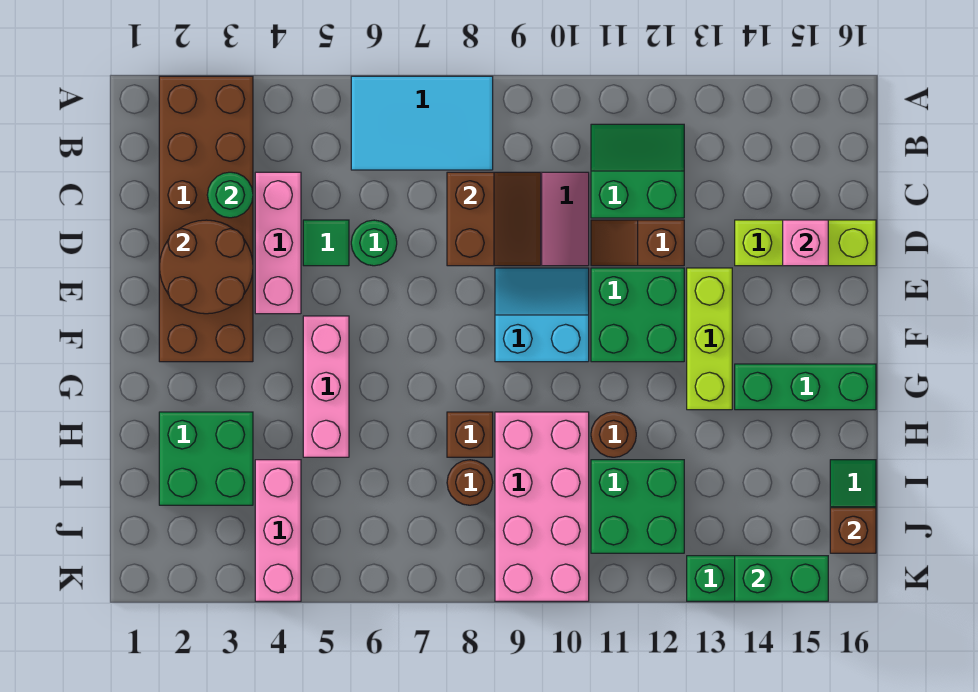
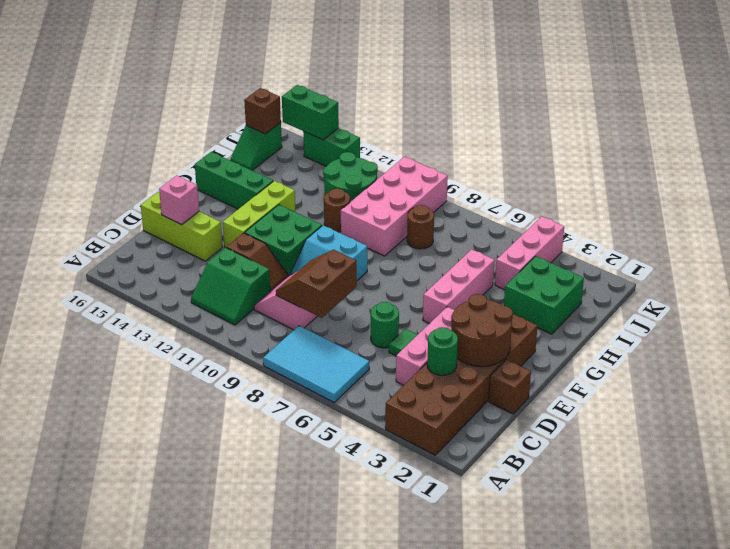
brown 1x1 brick [447,412,493,457] -> brown 1x1 brick moved to [489,359,531,414]
green 2x2 brick [591,460,684,553] -> green 2x2 round brick [323,152,378,202]

